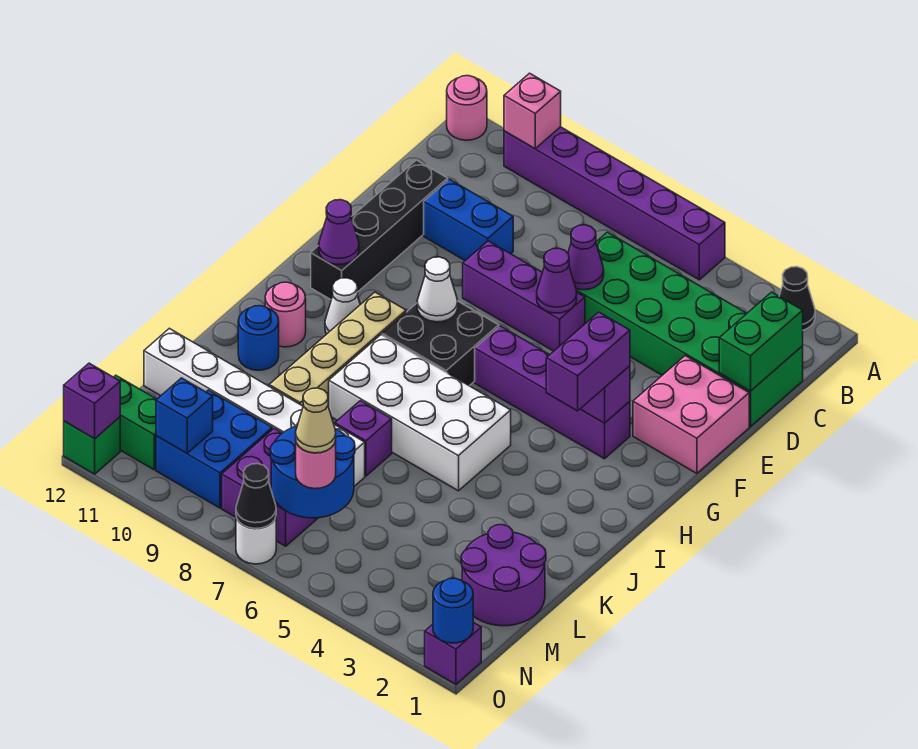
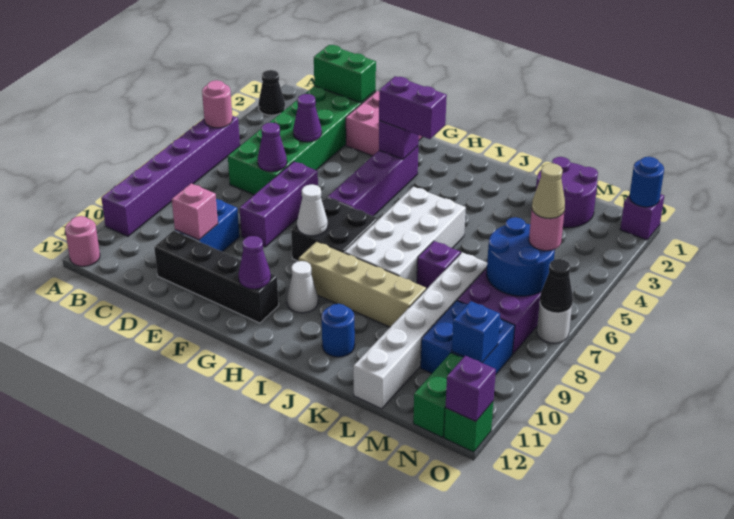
pink 1x1 brick [504,73,561,149] -> pink 1x1 brick moved to [172,183,218,240]
purple 1x1 cone [537,248,577,313] -> purple 1x1 cone moved to [293,94,322,142]
pink 1x1 round brick [265,282,306,347] -> pink 1x1 round brick moved to [202,80,232,128]

